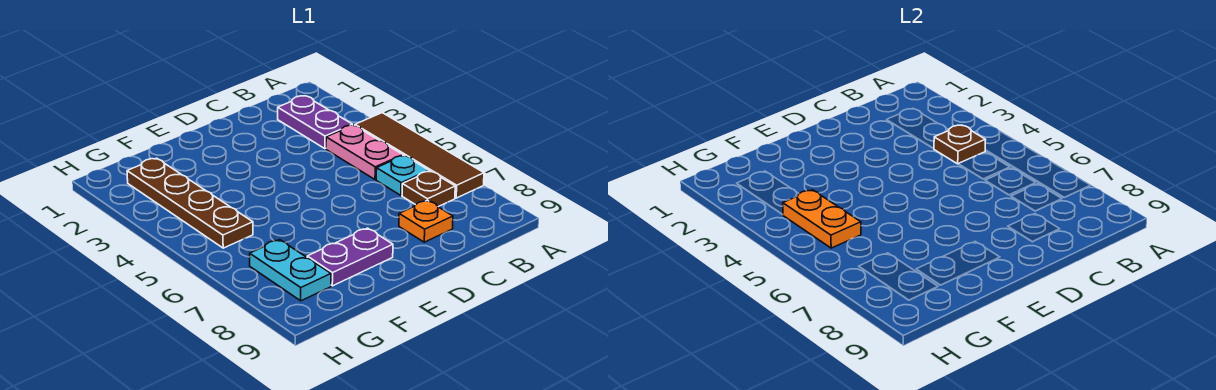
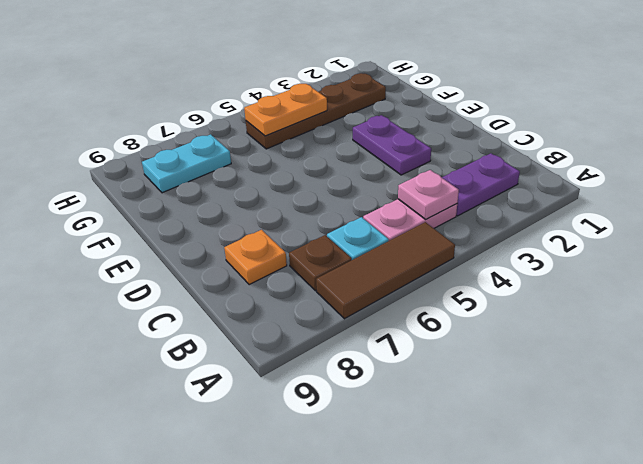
brown 1x4 tile [355,113,484,198] -> brown 1x3 tile [316,222,455,319]
brown 1x1 plate [934,125,986,164] -> pink 1x1 plate [398,170,459,219]
purple 1x2 plate [307,228,393,286] -> purple 1x2 plate moved to [353,115,431,175]

